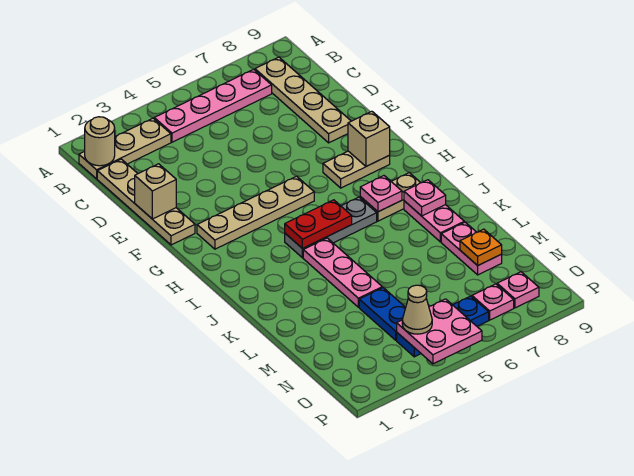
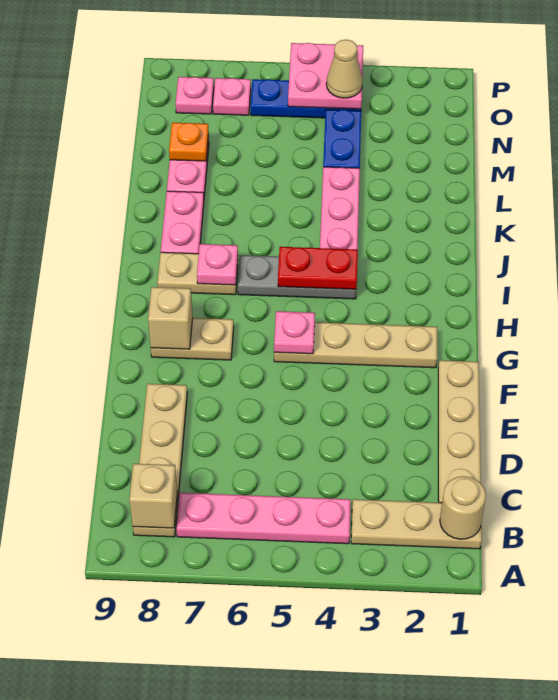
tan 1x1 brick [135,164,176,219] -> tan 1x1 brick moved to [129,464,177,528]
pink 1x1 plate [404,180,446,216] -> pink 1x1 plate moved to [274,311,315,354]

